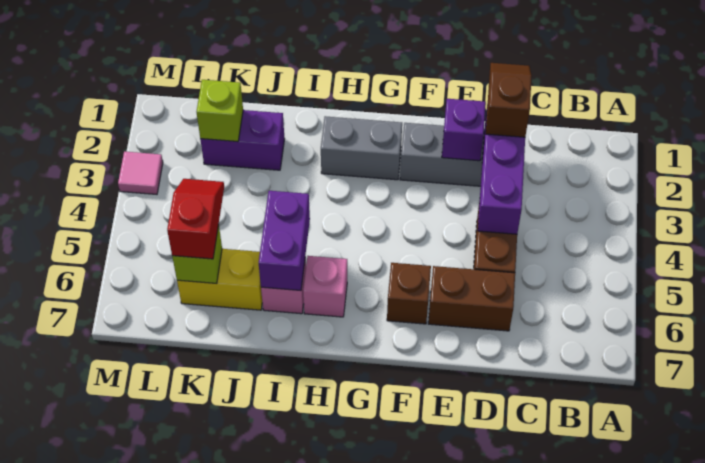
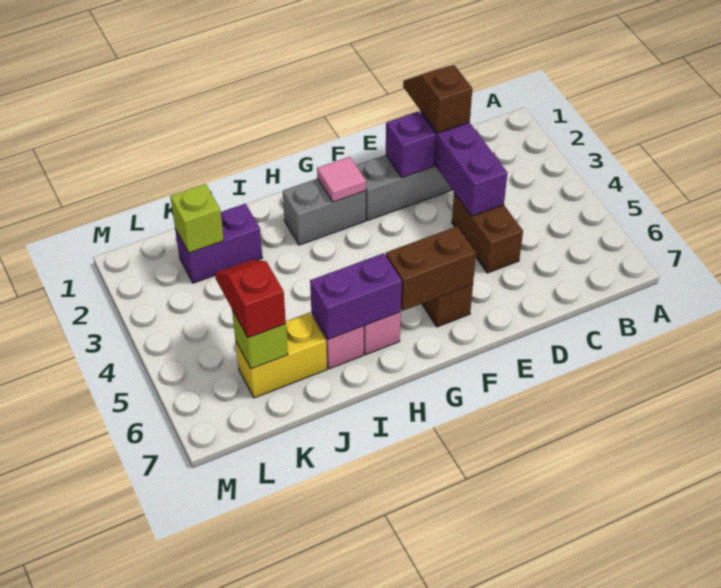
brown 1x2 brick [428,266,515,331] -> brown 1x2 brick moved to [386,226,476,311]
purple 1x2 brick [259,191,310,291] -> purple 1x2 brick turned to [310,253,402,339]
pink 1x1 tile [118,151,163,194] -> pink 1x1 tile moved to [317,157,366,202]

